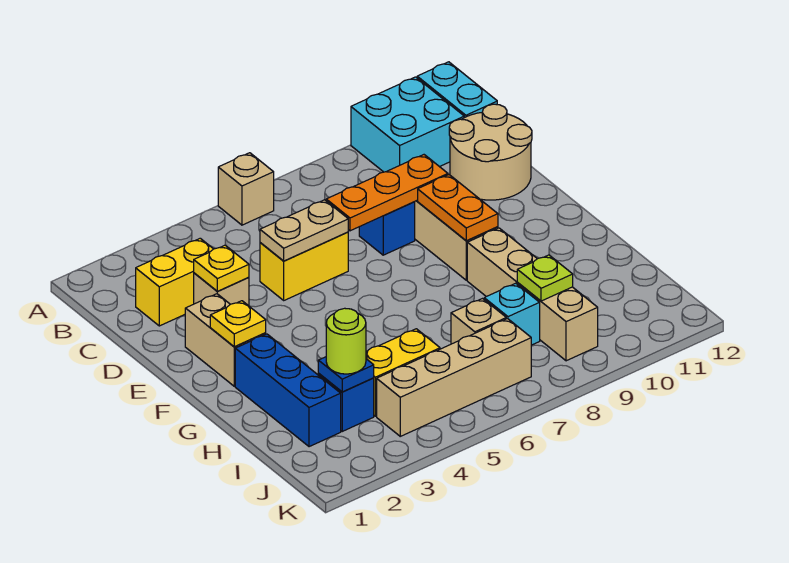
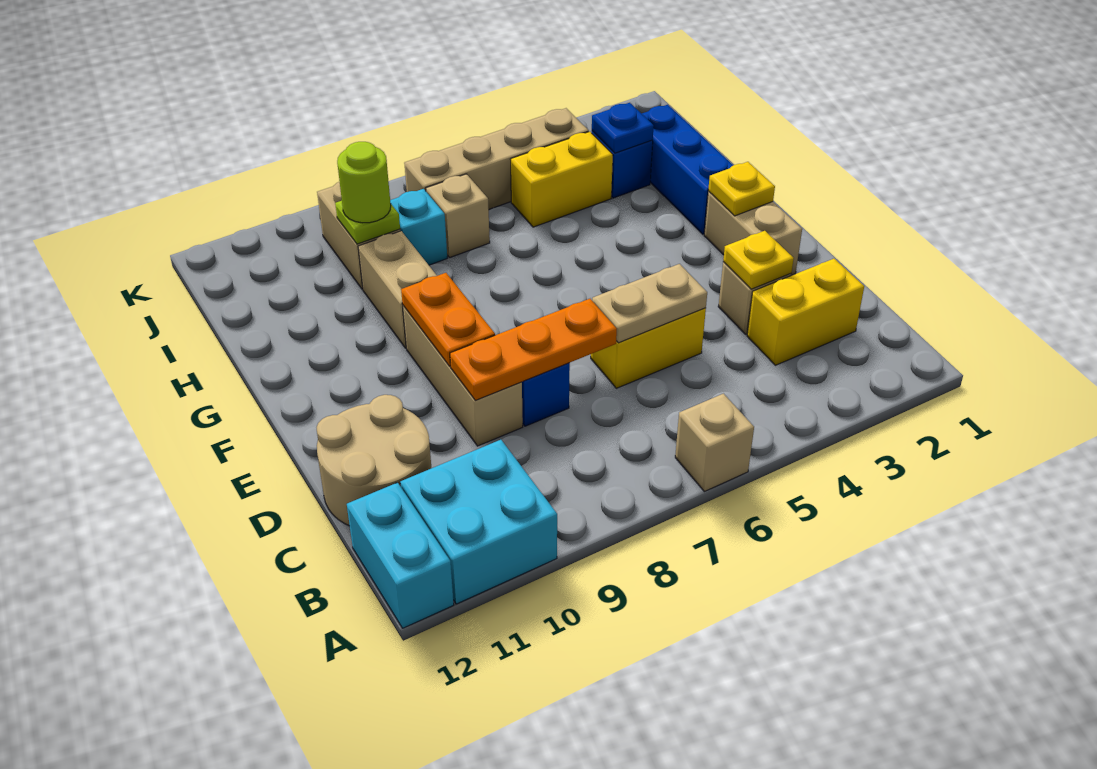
lime 1x1 round brick [326,308,366,374] -> lime 1x1 round brick moved to [337,142,391,223]

